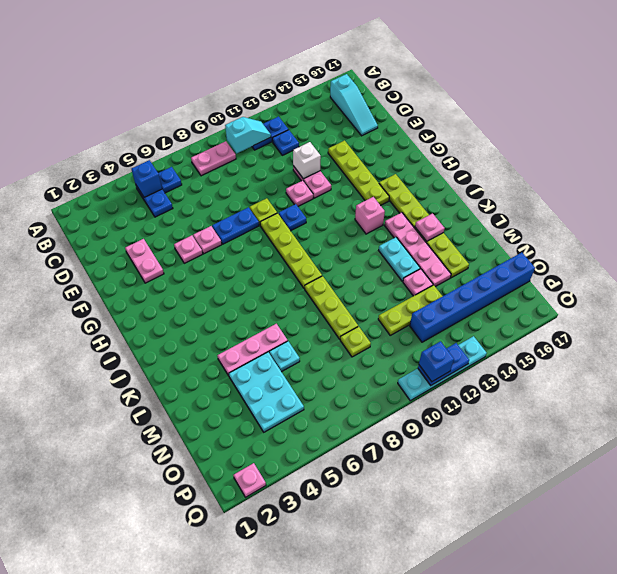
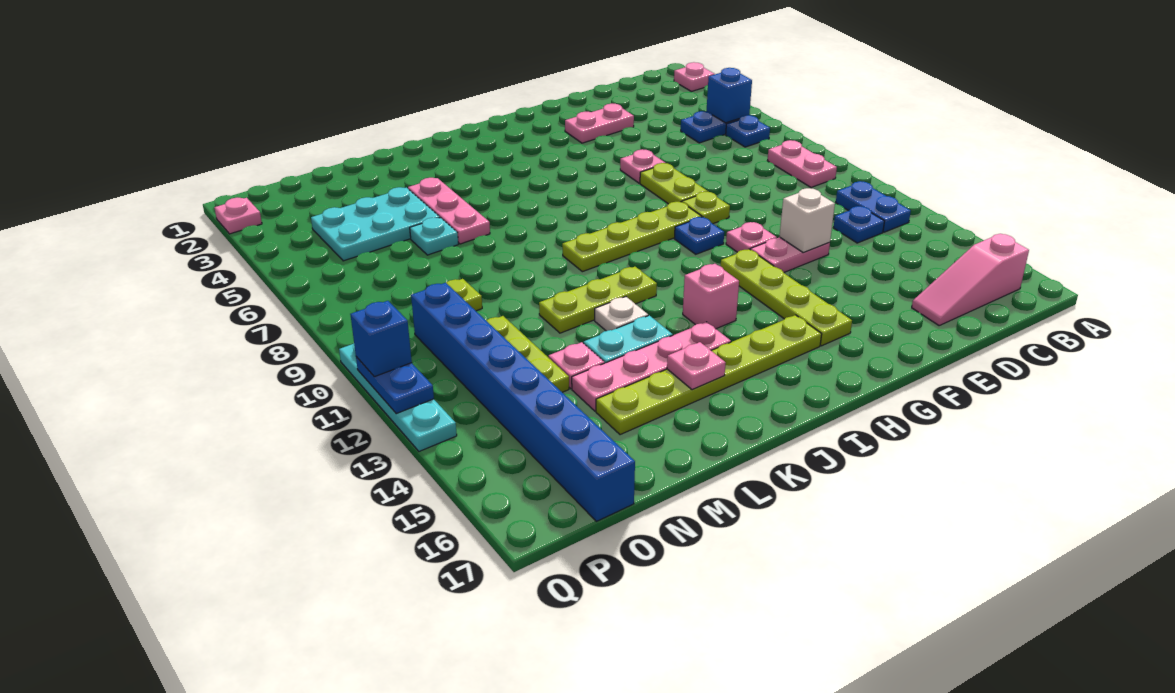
cyan 1x2 slope [225,117,271,154] -> none
cyan 1x3 slope [330,74,378,136] -> pink 1x3 slope [912,234,1029,326]
lime 1x4 plate [328,141,389,205] -> lime 1x4 plate turned to [721,249,852,346]
pink 1x1 plate [174,235,203,263] -> pink 1x1 plate moved to [674,62,715,91]
blue 1x2 plate [212,207,259,244] -> lime 1x2 plate [640,163,708,204]
lime 1x3 plate [305,276,358,339] -> lime 1x3 plate moved to [539,267,657,333]
none -> white 1x1 plate [595,297,648,331]
blue 1x6 brick [410,252,535,342] -> blue 1x8 brick [411,283,635,521]

